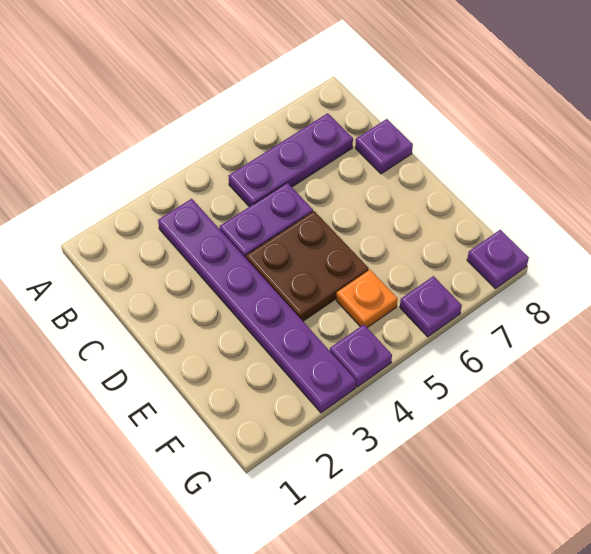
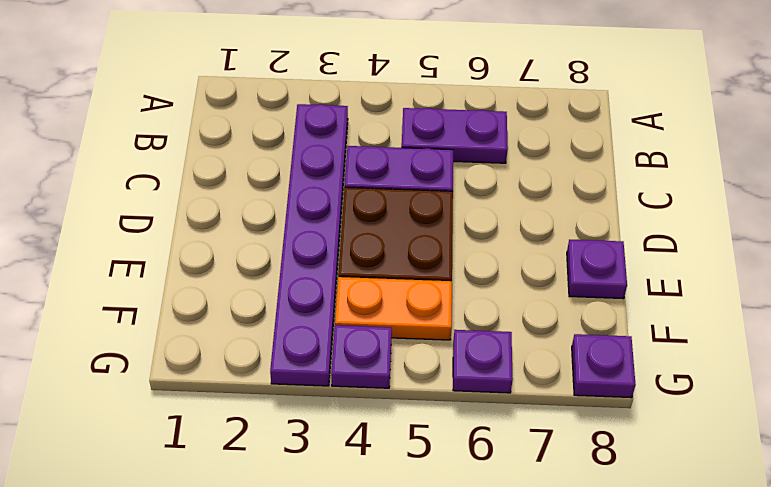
purple 1x3 plate [229,113,353,207] -> purple 1x2 plate [402,108,508,163]
purple 1x1 plate [355,119,413,174] -> purple 1x1 plate moved to [567,240,627,299]
orange 1x1 plate [336,270,398,328] -> orange 1x2 plate [335,277,452,340]

